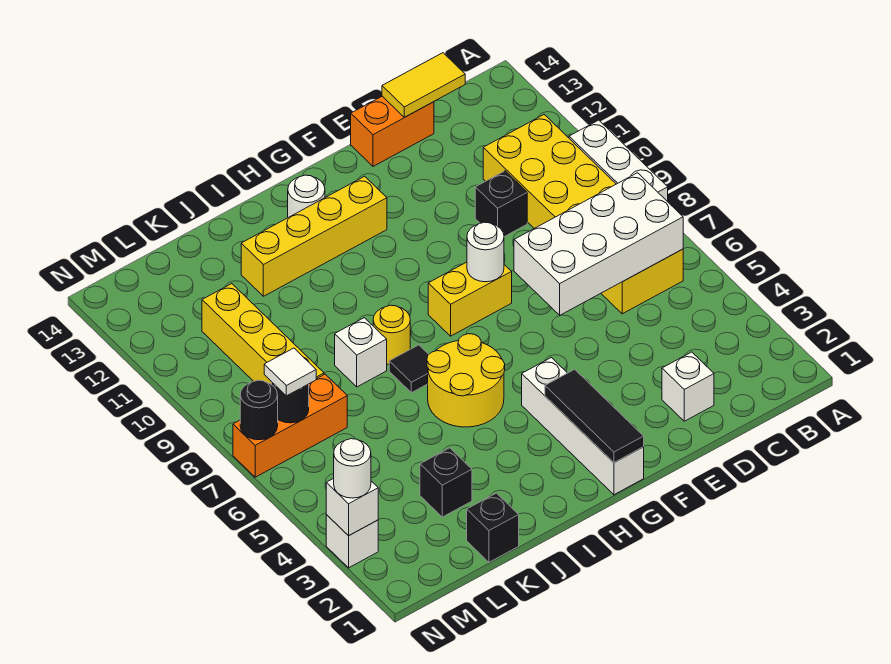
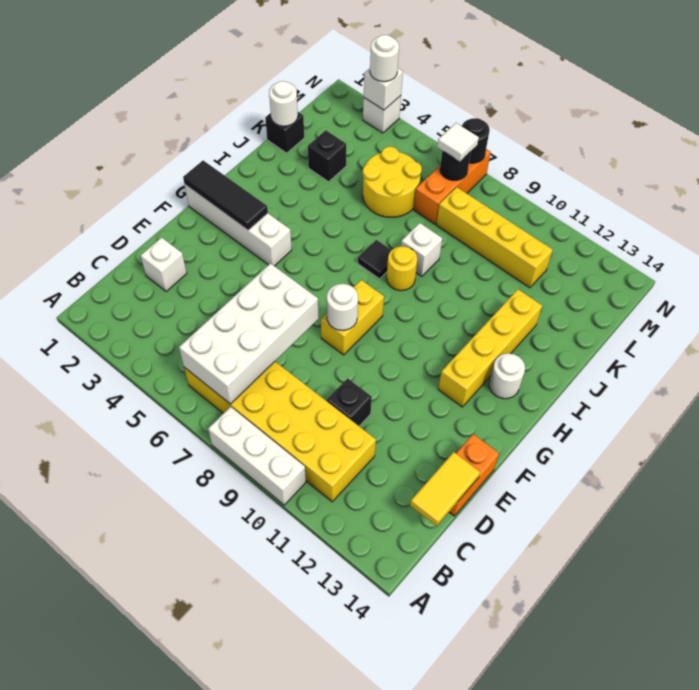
yellow 2x2 round brick [427,334,505,427] -> yellow 2x2 round brick moved to [363,147,422,217]
none -> white 1x1 round brick [269,81,298,126]

